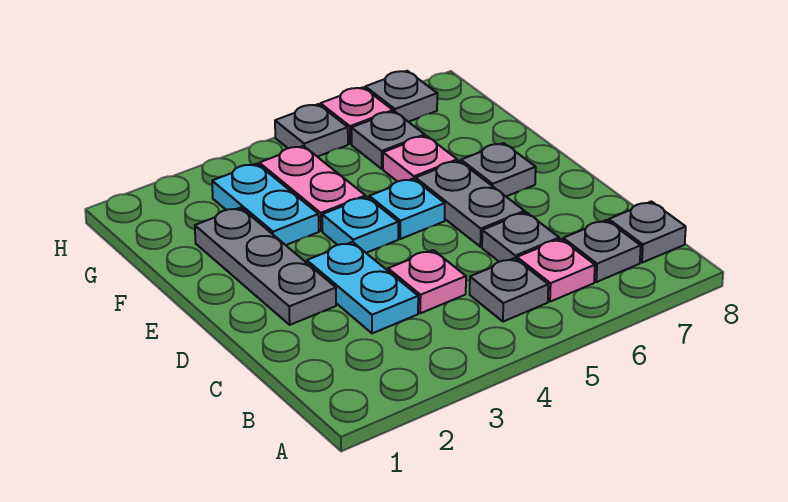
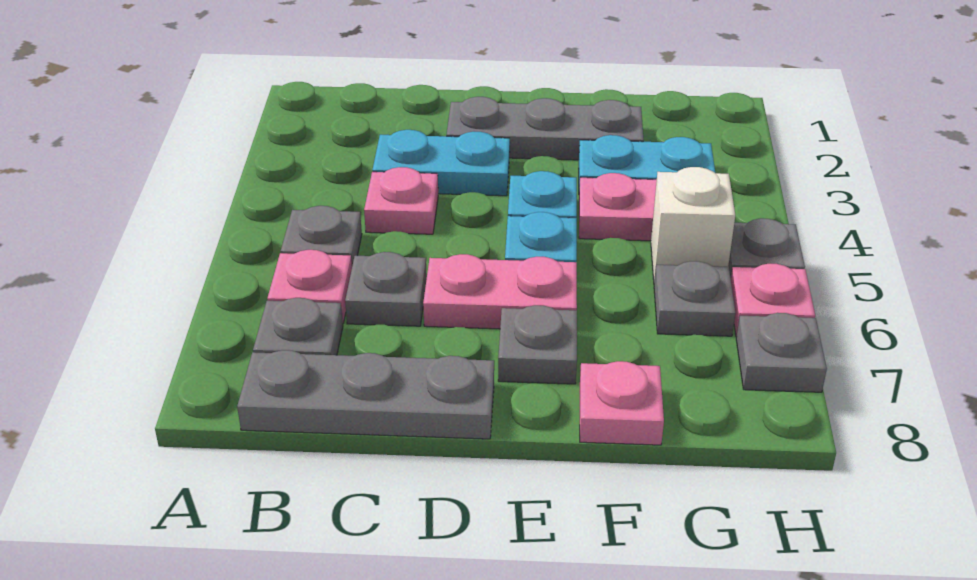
grey 1x1 plate [609,201,686,263] -> grey 1x3 plate [237,350,494,439]
grey 1x2 plate [415,161,525,247] -> pink 1x2 plate [423,254,577,329]
pink 1x1 plate [383,136,457,182] -> pink 1x1 plate moved to [580,361,664,445]
none -> white 1x1 brick [651,167,735,283]

